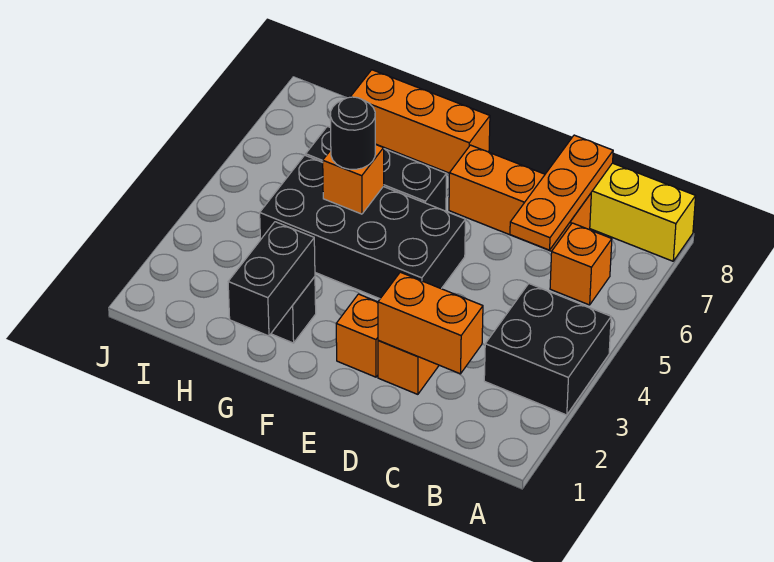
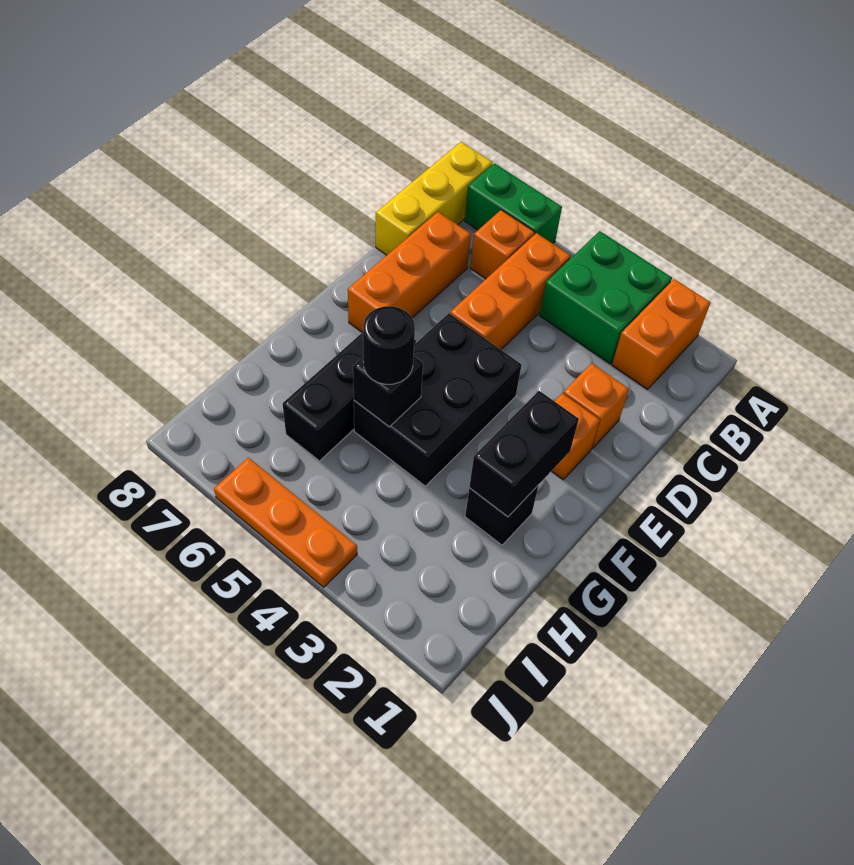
black 2x2 brick [484,284,611,415] -> green 2x2 brick [539,231,672,364]
none -> green 1x2 brick [465,163,562,243]
orange 1x2 brick [378,272,483,374] -> orange 1x2 brick moved to [612,279,711,389]
orange 1x3 plate [510,135,613,250] -> orange 1x3 plate moved to [214,458,357,587]
black 2x4 brick [260,155,465,299] -> black 2x3 brick [354,313,522,486]
orange 1x3 brick [351,70,490,173] -> orange 1x3 brick moved to [450,233,571,350]
black 1x2 brick [228,222,315,336] -> black 1x2 brick turned to [469,391,579,517]
orange 1x1 brick [322,144,384,214] -> black 1x1 brick [353,356,423,427]

